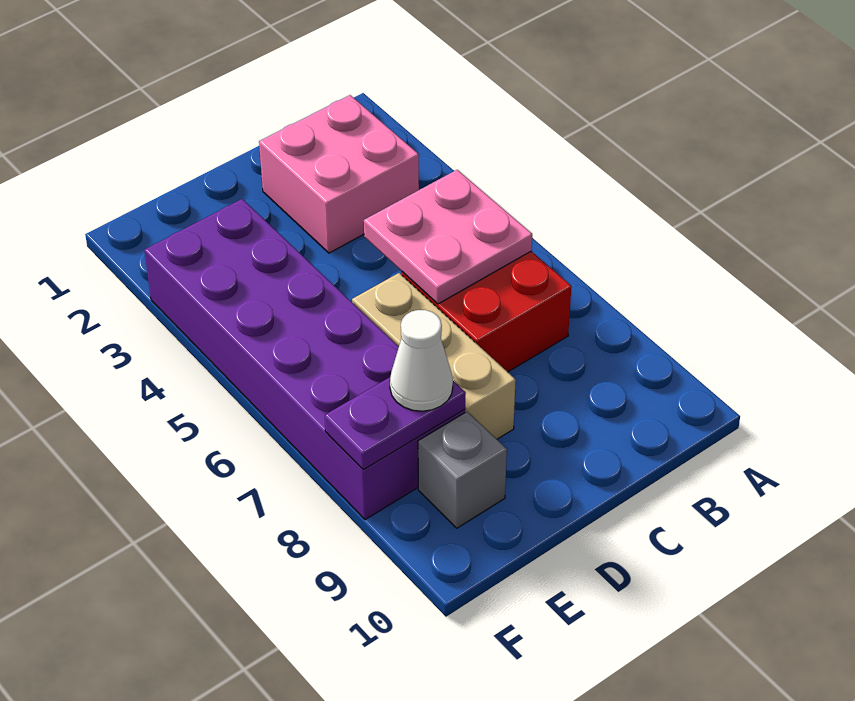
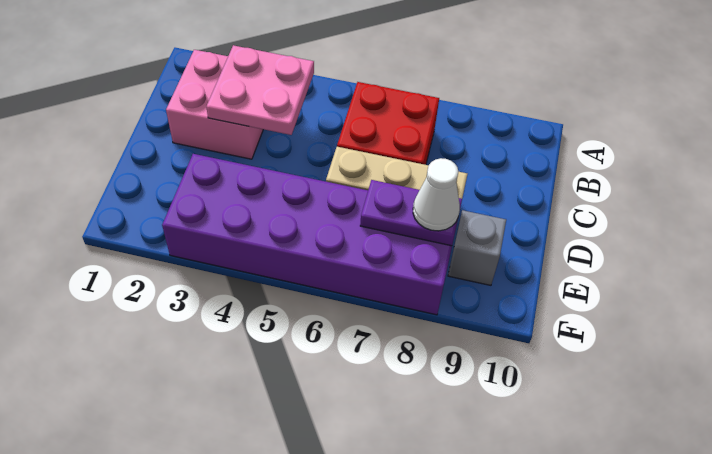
pink 2x2 plate [364,170,532,304] -> pink 2x2 plate moved to [206,45,314,135]
purple 1x2 plate [325,377,466,470] -> purple 1x2 plate turned to [360,180,462,246]

